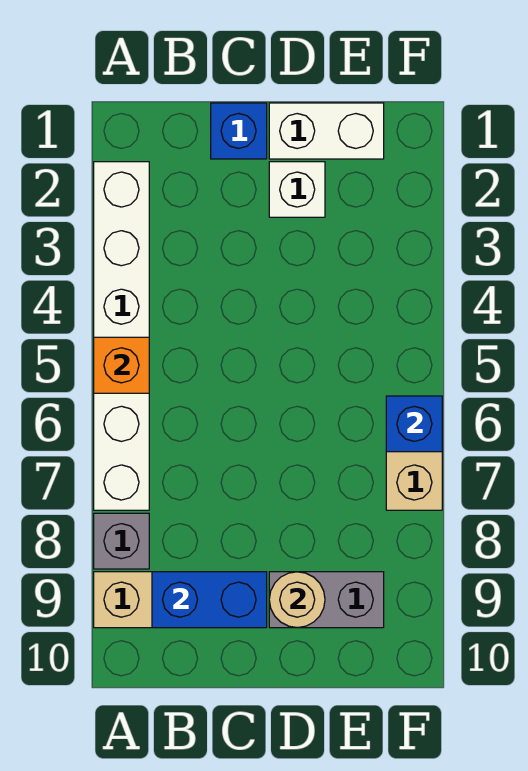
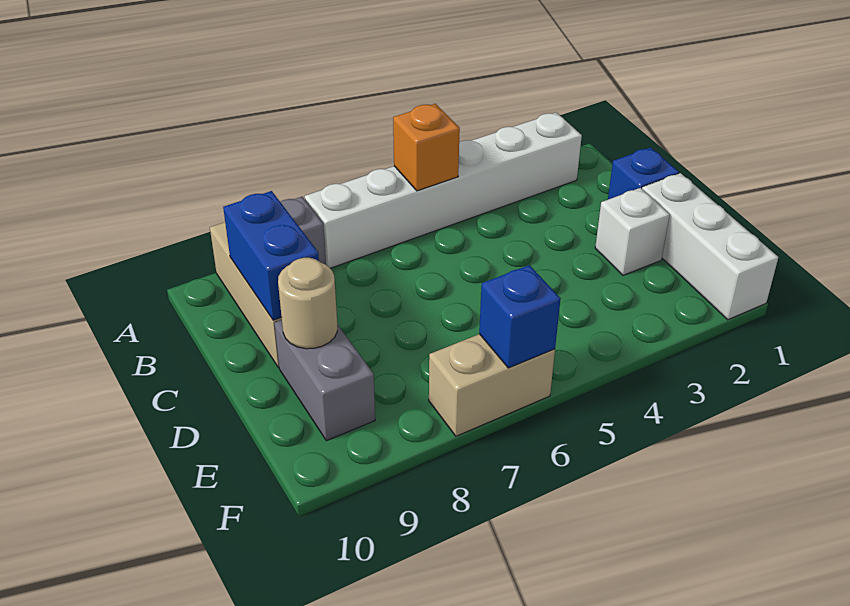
white 1x2 brick [269,103,384,159] -> white 1x3 brick [642,173,778,320]

